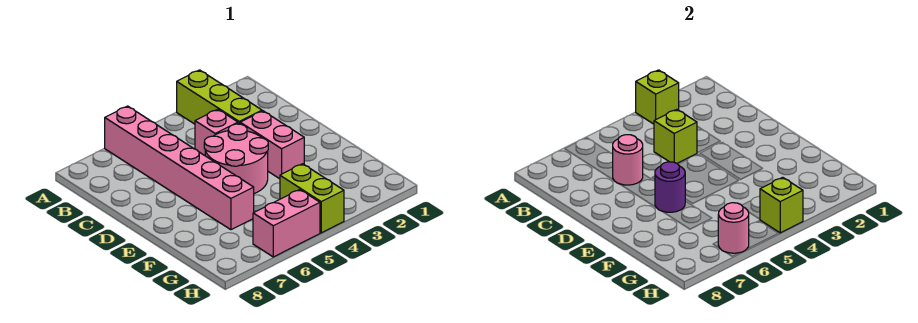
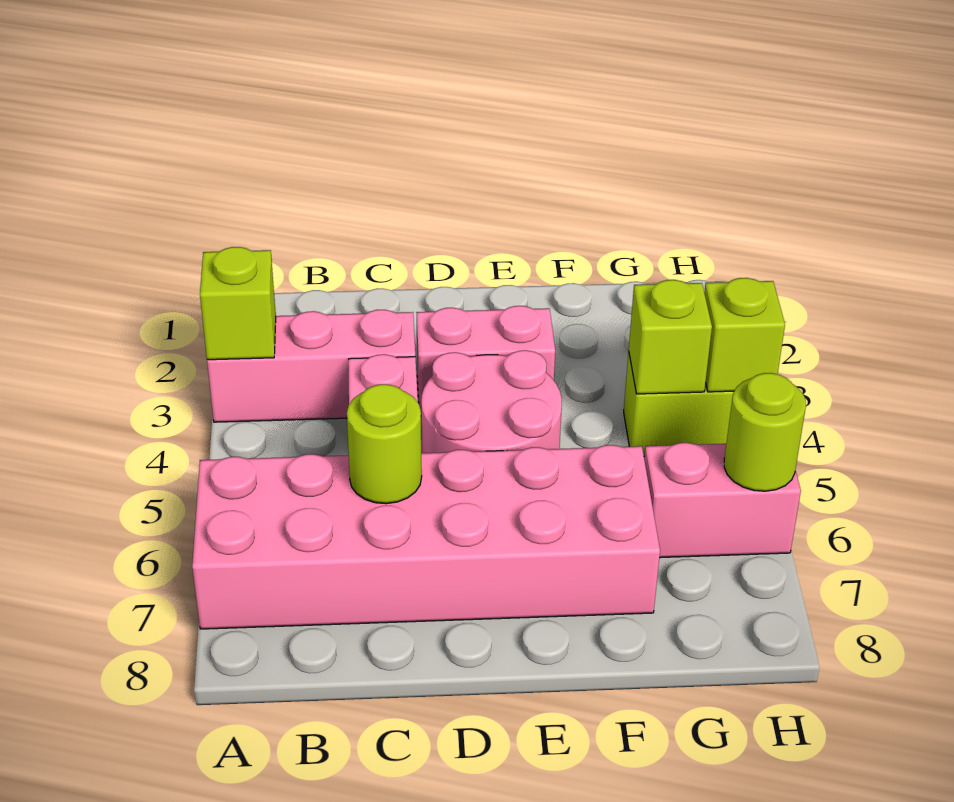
lime 1x3 brick [177,70,262,124] -> pink 1x3 brick [207,310,415,422]
pink 1x6 brick [105,106,254,230] -> pink 2x6 brick [192,445,660,629]
lime 1x1 brick [654,109,697,163] -> lime 1x1 brick moved to [629,280,712,394]
pink 1x1 round brick [613,135,643,185] -> lime 1x1 round brick [347,384,422,504]
purple 1x1 round brick [655,162,685,212] -> none
pink 1x2 brick [253,190,320,257] -> pink 1x2 brick turned to [644,443,801,558]
pink 1x1 round brick [718,203,749,253] -> lime 1x1 round brick [724,373,806,491]

